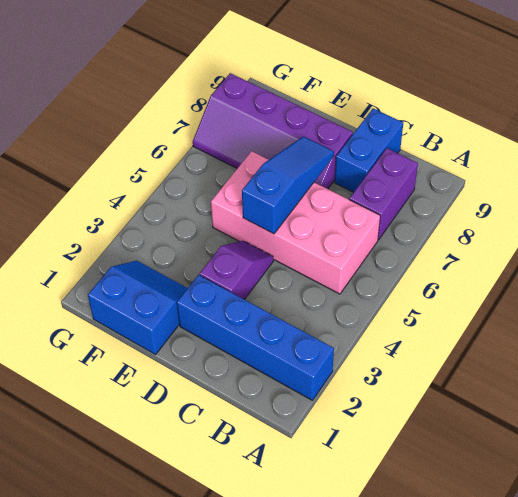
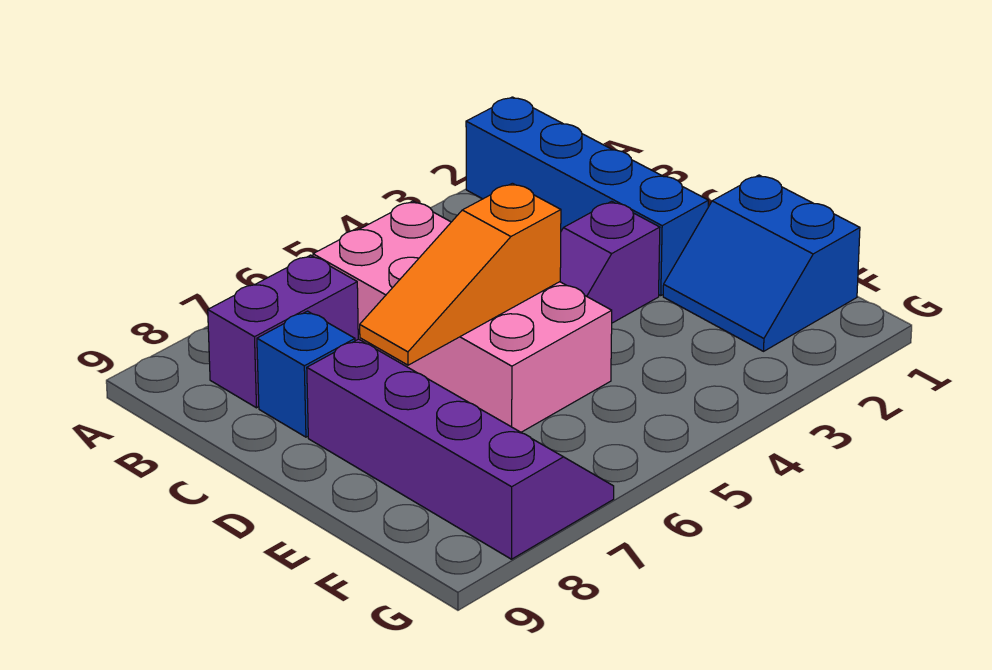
blue 1x2 brick [335,108,403,192] -> blue 1x1 brick [257,311,355,437]
blue 1x3 slope [242,136,334,234] -> orange 1x3 slope [360,183,561,365]

